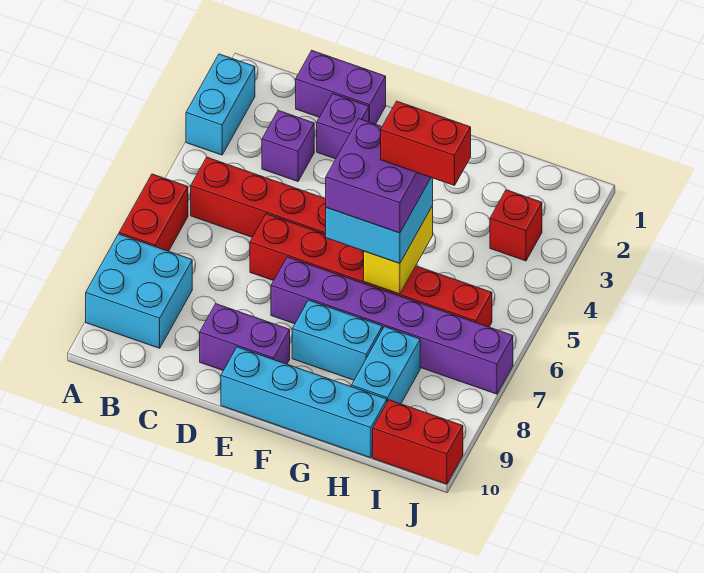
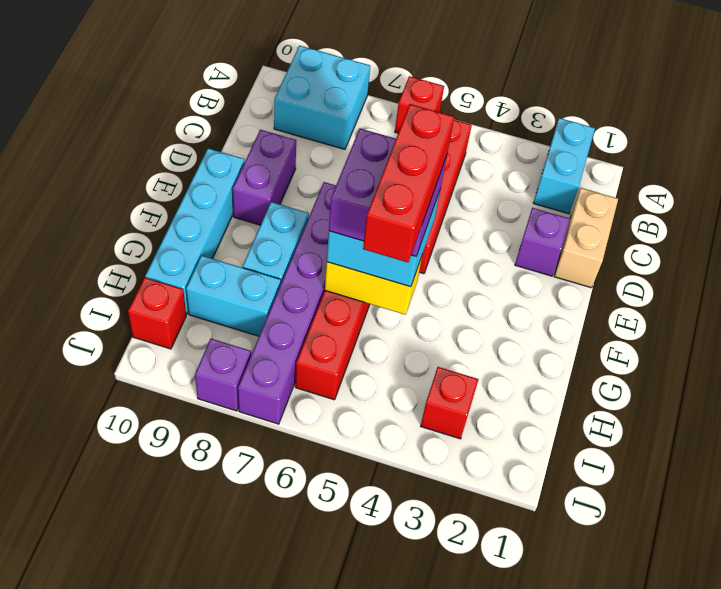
cyan 1x2 brick [186,54,255,155] -> cyan 1x2 brick turned to [534,118,595,214]
red 1x2 brick [119,174,188,251] -> red 1x1 brick [395,76,444,133]
purple 1x2 brick [296,51,386,124] -> tan 1x2 brick [554,188,618,288]
purple 1x1 brick [262,110,314,181] -> purple 1x1 brick moved to [195,339,251,411]
red 1x2 brick [381,101,471,186] -> red 1x3 brick [363,104,454,262]
red 1x2 brick [373,400,463,484] -> red 1x1 brick [128,278,186,349]

